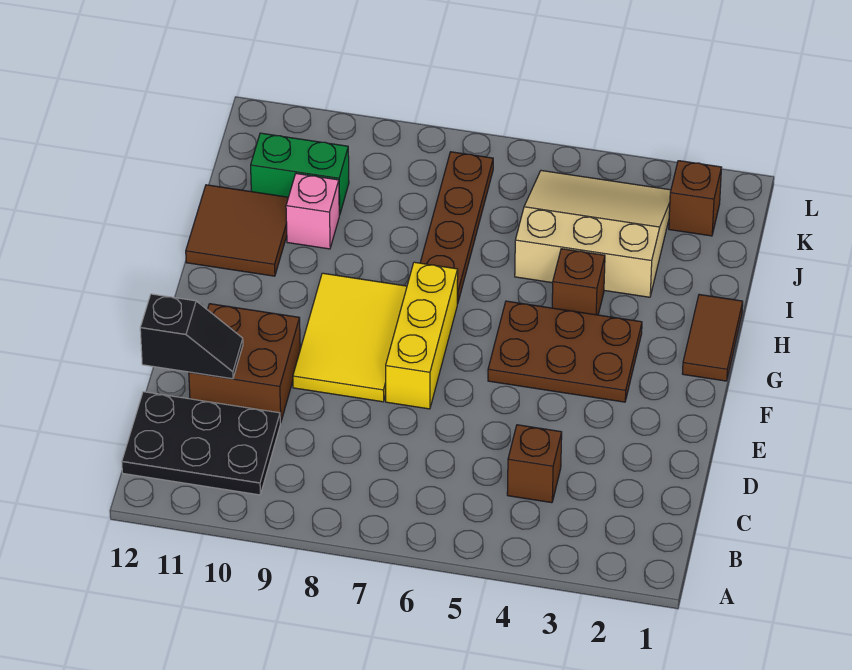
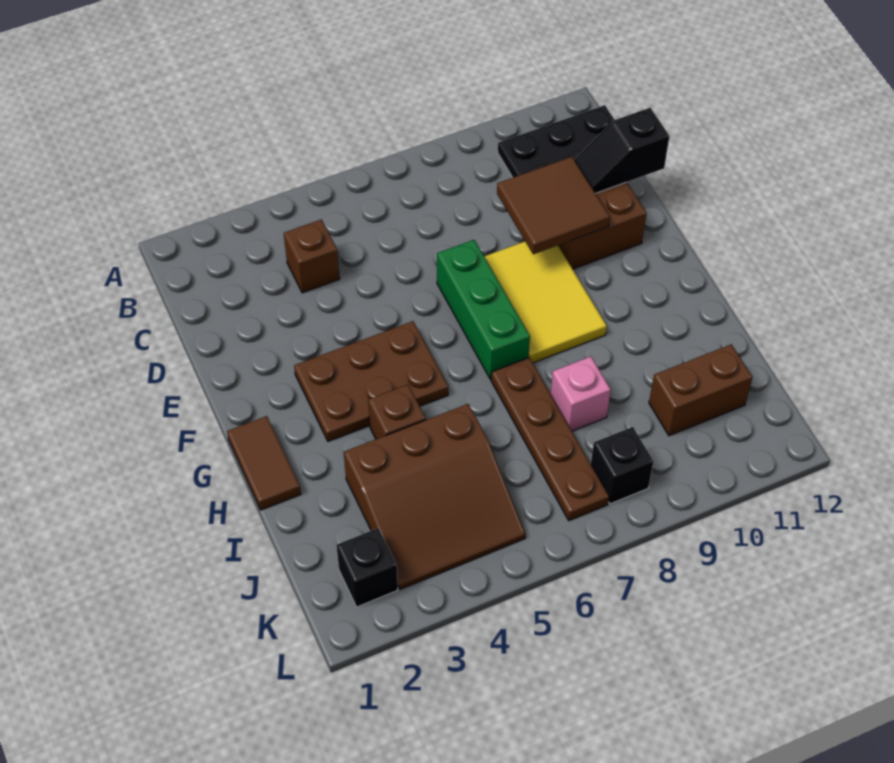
yellow 1x3 brick [386,262,458,409] -> green 1x3 brick [437,240,530,379]
brown 2x2 tile [186,185,288,276] -> brown 2x2 tile moved to [497,157,610,254]
tan 3x3 slope [515,171,671,297] -> brown 3x3 slope [344,404,526,589]
pink 1x1 brick [286,174,339,249] -> pink 1x1 brick moved to [551,357,611,431]
green 1x2 brick [251,133,349,215] -> brown 1x2 brick [649,344,753,436]
brown 1x1 brick [669,161,722,236] -> black 1x1 brick [337,528,398,607]
none -> black 1x1 brick [591,427,654,504]

